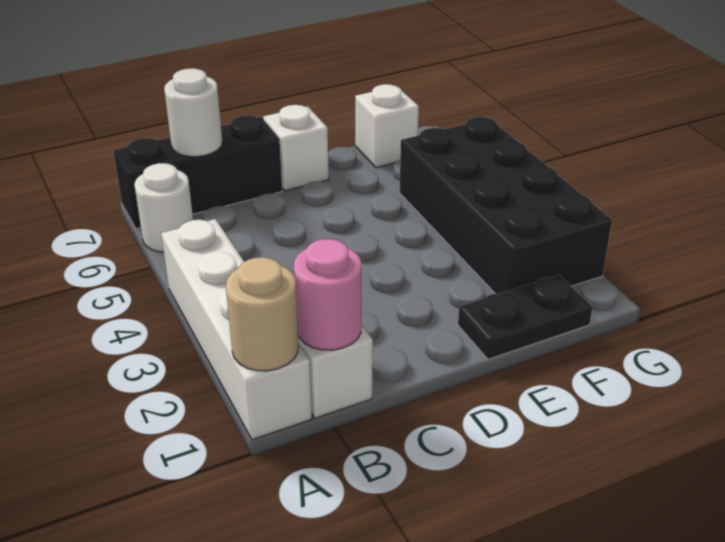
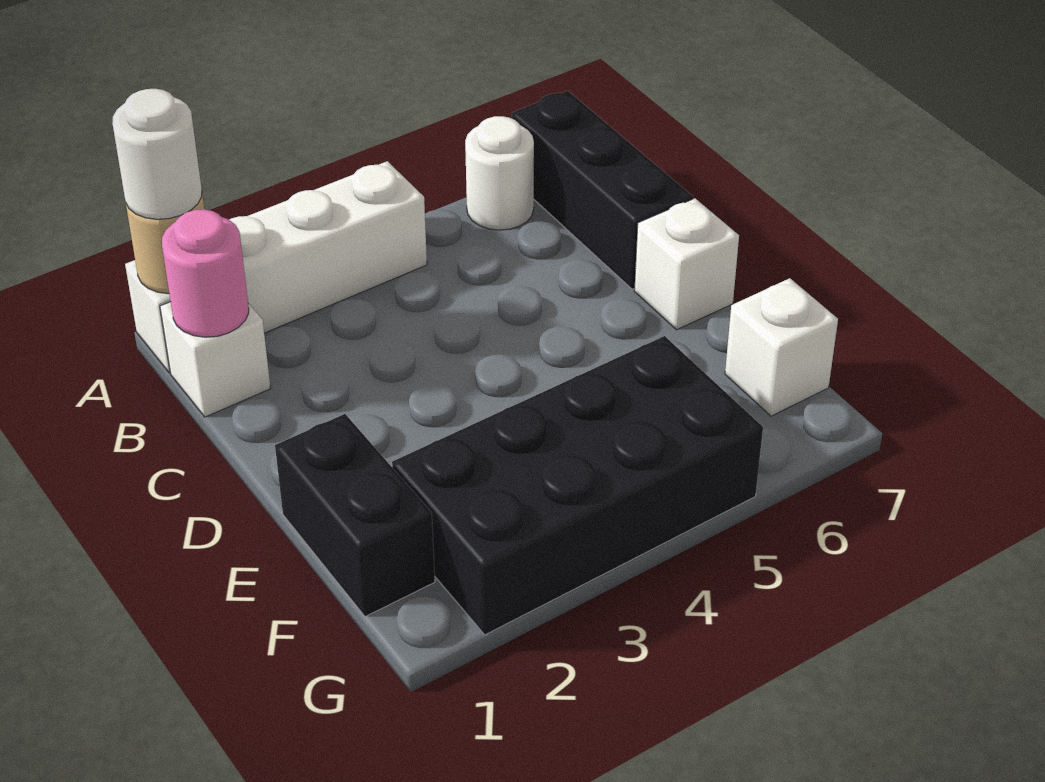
white 1x1 round brick [164,68,222,157] -> white 1x1 round brick moved to [112,89,202,219]
black 1x2 plate [458,275,592,359] -> black 1x2 brick [275,414,435,617]

